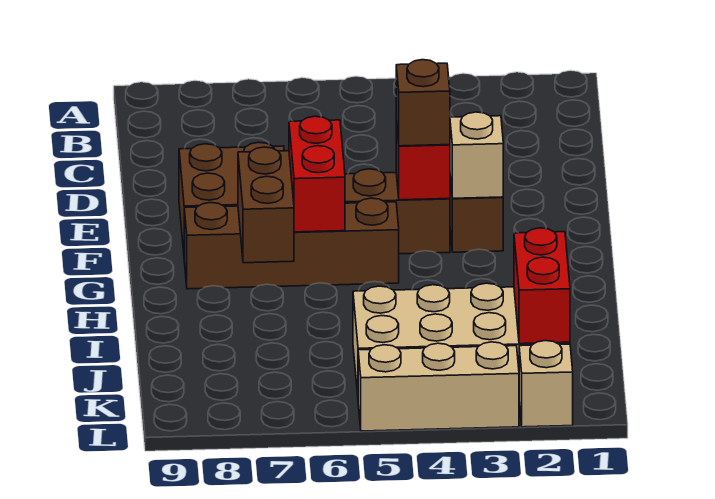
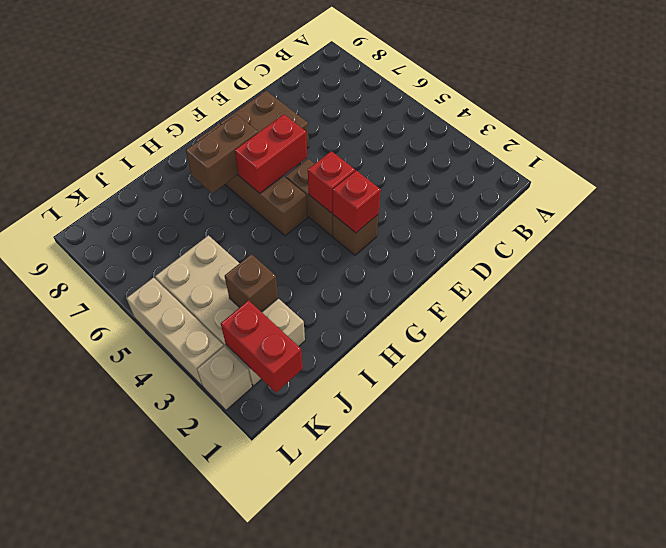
tan 1x1 brick [450,112,503,198] -> red 1x1 brick [333,170,381,233]
brown 1x1 brick [396,60,450,146] -> brown 1x1 brick moved to [225,254,278,312]
red 1x2 brick [514,228,570,344] -> red 1x2 brick turned to [221,300,303,392]

